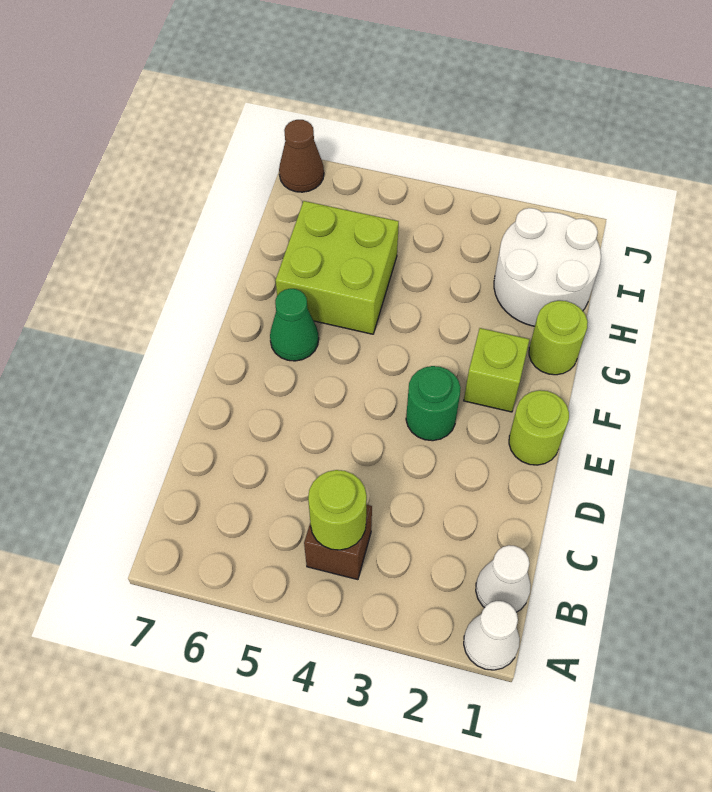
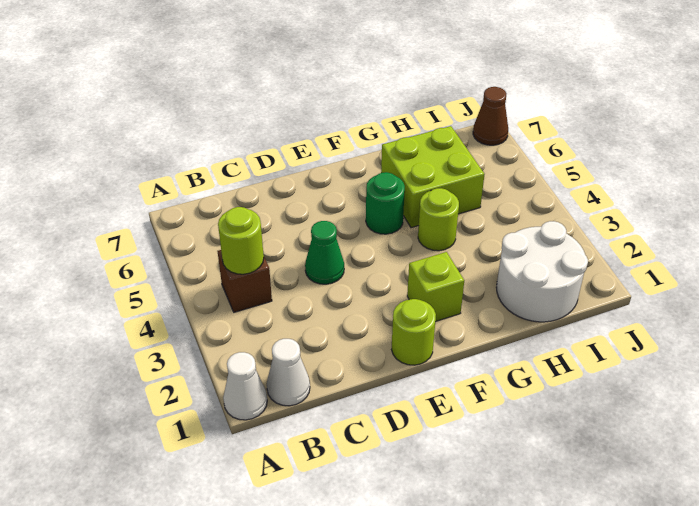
green 1x1 round brick [406,366,461,441] -> green 1x1 round brick moved to [366,172,405,234]
green 1x1 cone [270,289,319,361] -> green 1x1 cone moved to [305,221,344,284]
lime 1x1 round brick [529,301,588,375] -> lime 1x1 round brick moved to [418,188,459,251]

